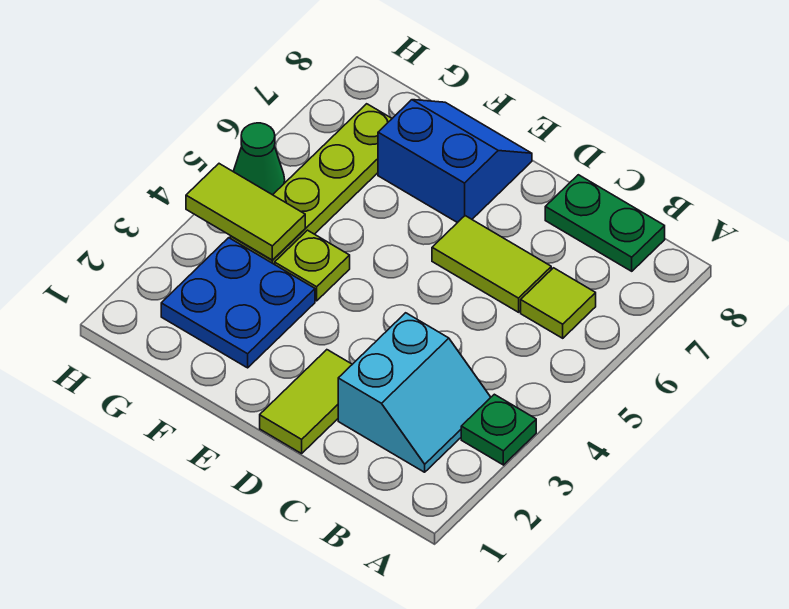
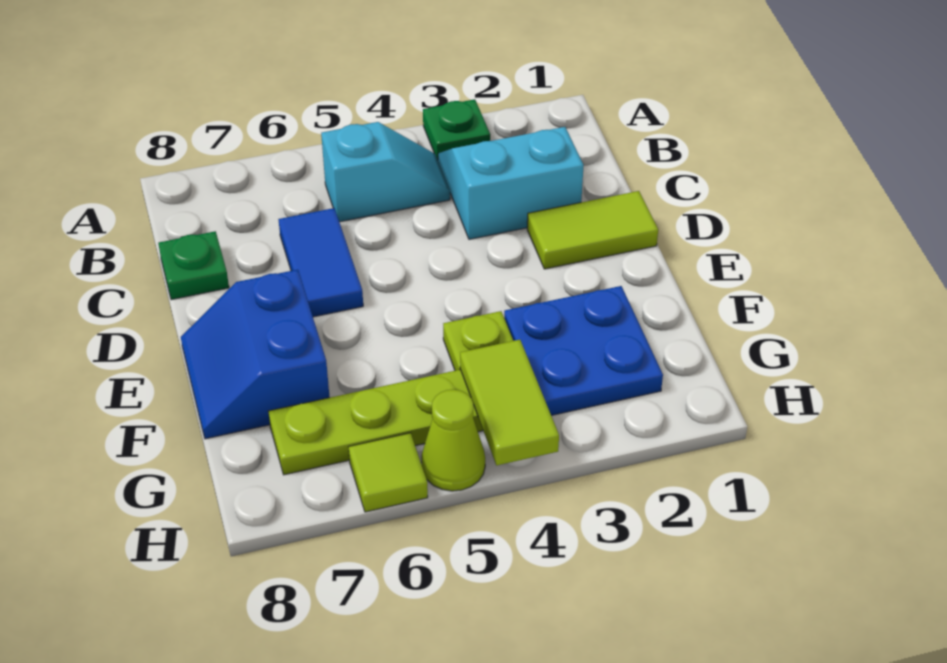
none -> cyan 1x2 slope [321,122,450,222]
lime 1x1 tile [521,268,596,338] -> lime 1x1 tile moved to [349,433,428,512]
green 1x2 plate [545,175,665,271] -> green 1x1 plate [158,231,229,300]
lime 1x2 tile [432,216,551,312] -> blue 1x2 tile [278,208,363,317]
green 1x1 cone [233,123,285,195] -> lime 1x1 cone [421,389,485,491]

